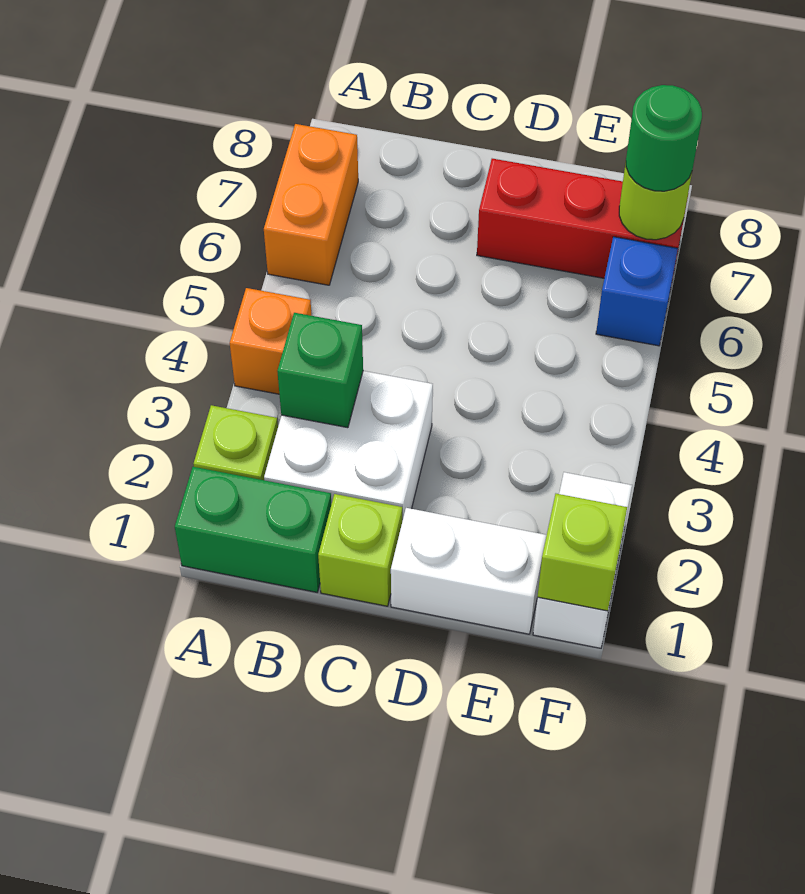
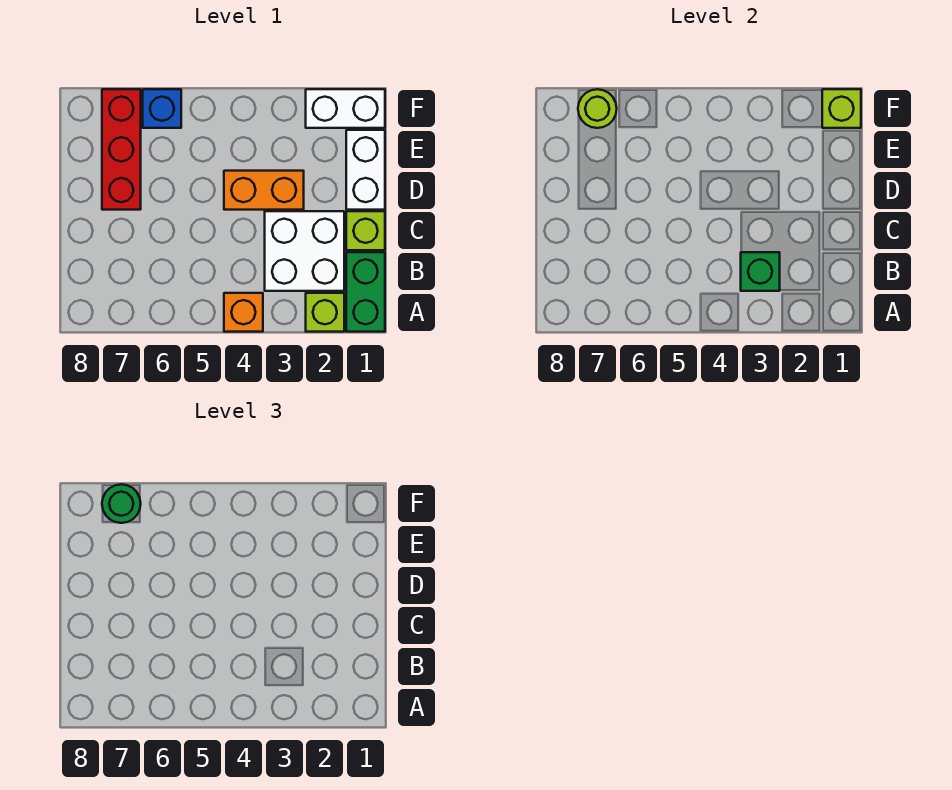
orange 1x2 brick [264,124,358,285] -> orange 1x2 brick moved to [224,171,304,210]

